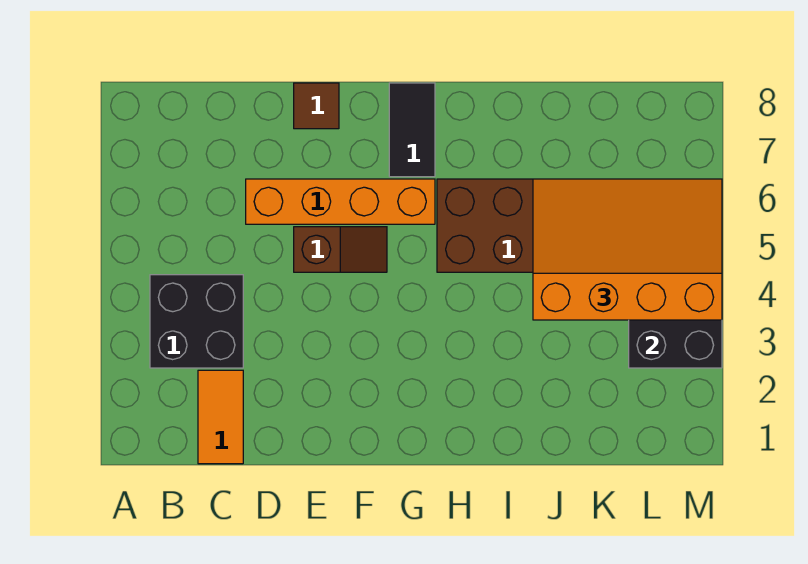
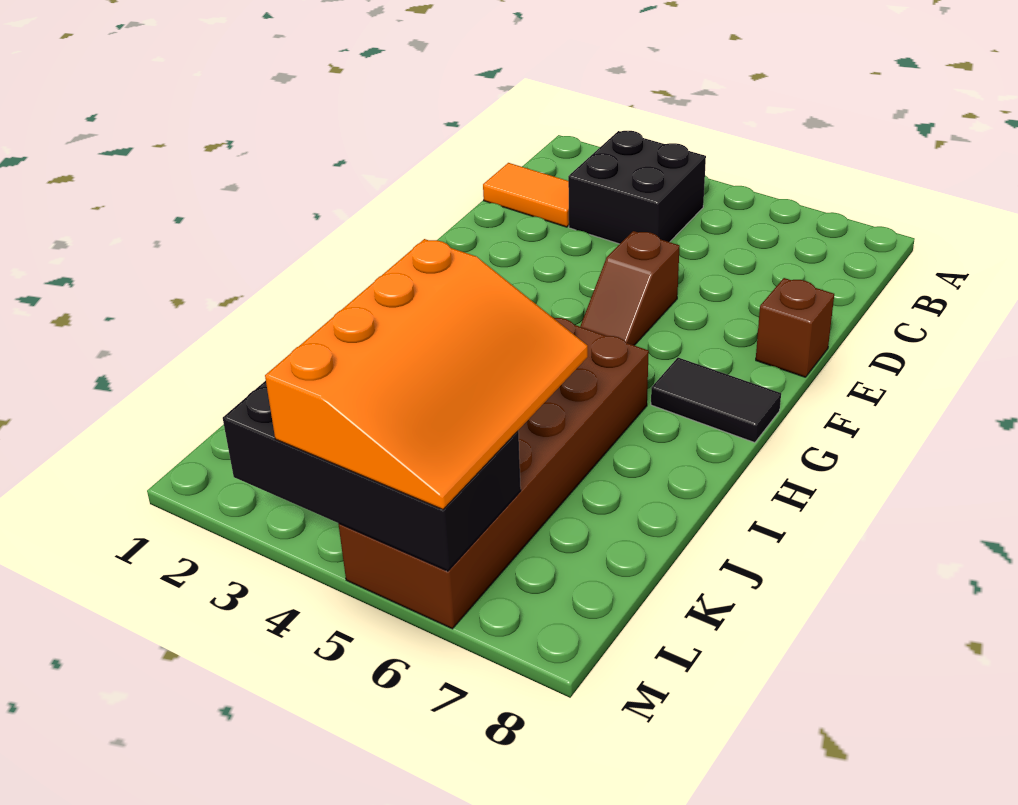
orange 1x4 brick [246,179,435,224] -> none
brown 1x1 tile [294,83,339,129] -> brown 1x1 brick [756,278,834,377]

